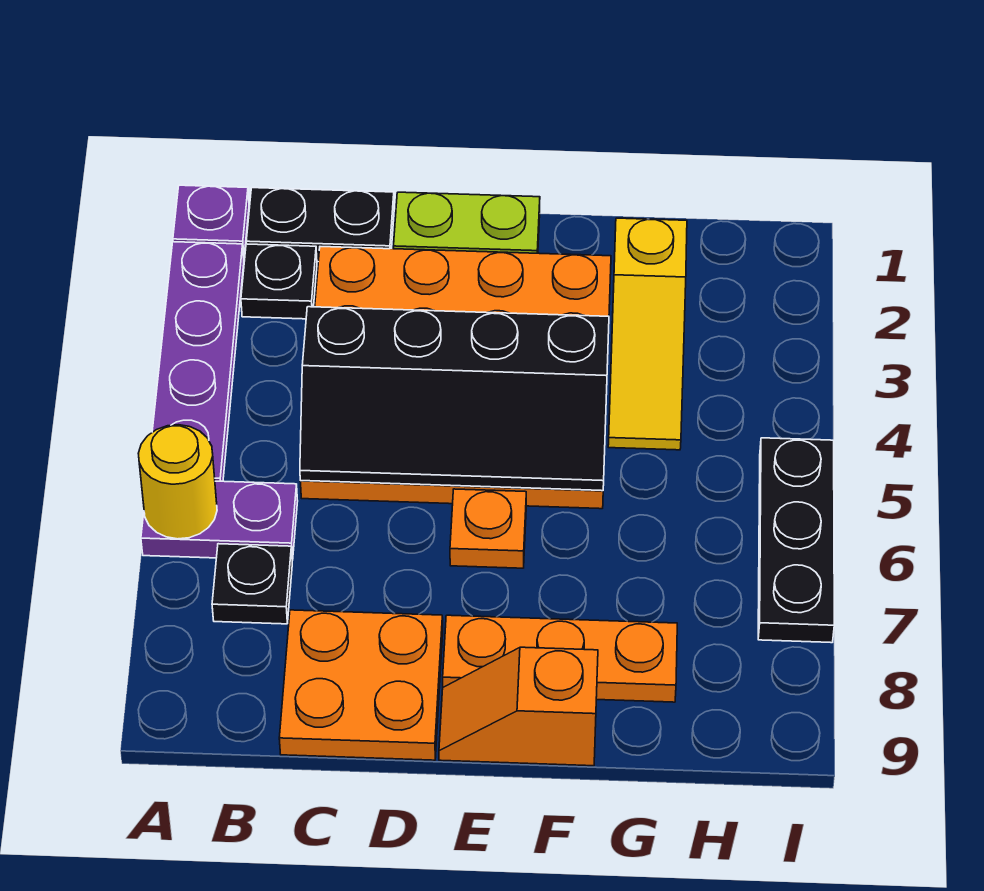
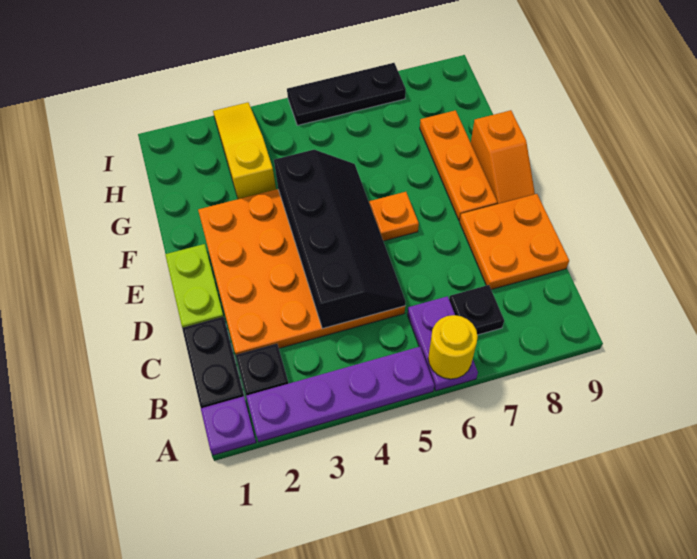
yellow 1x3 slope [608,218,687,450] -> yellow 1x3 slope turned to [213,102,276,199]

